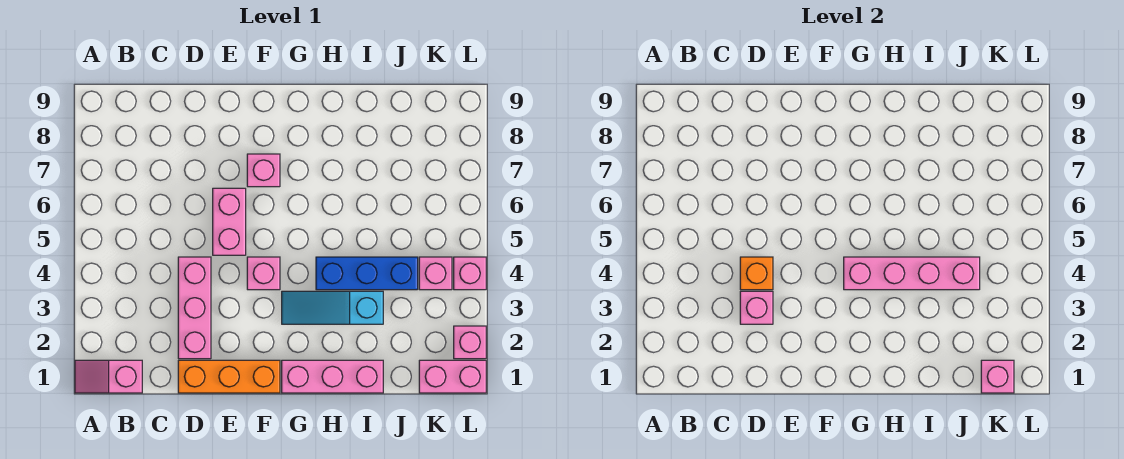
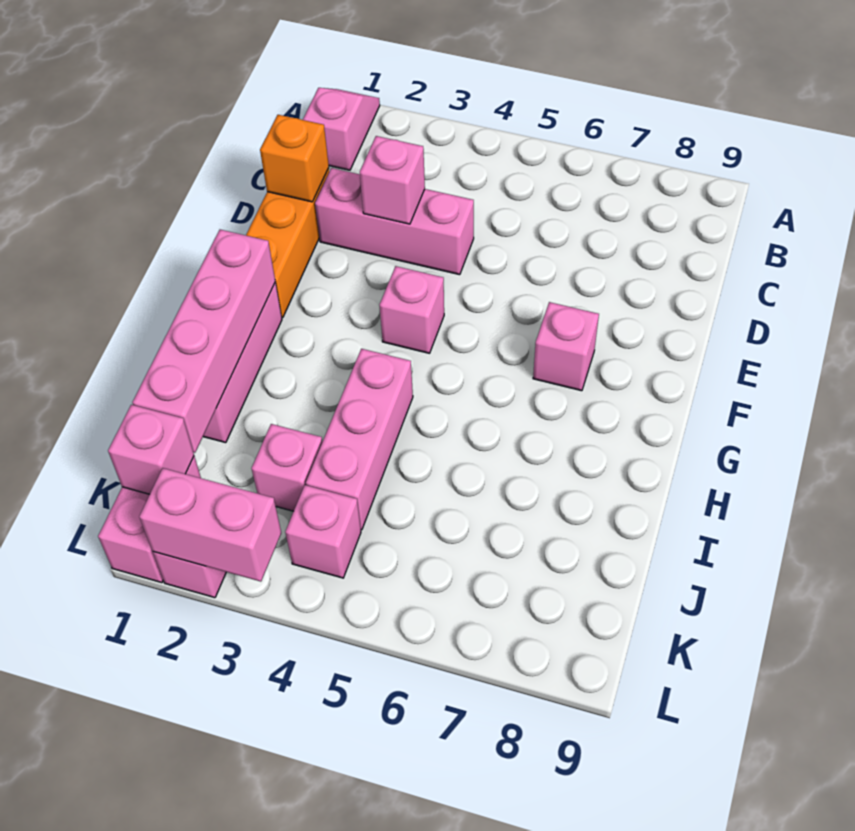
orange 1x1 brick [740,257,773,290] -> orange 1x1 brick moved to [260,115,329,202]
pink 1x2 brick [213,188,246,255] -> pink 1x2 brick moved to [139,468,281,582]
cyan 1x3 slope [282,291,383,324] -> none
pink 1x4 brick [844,257,980,290] -> pink 1x4 brick moved to [132,230,275,453]
blue 1x3 brick [316,257,418,290] -> pink 1x3 brick [306,349,413,530]
pink 1x1 brick [454,257,486,290] -> pink 1x1 brick moved to [252,424,322,511]

